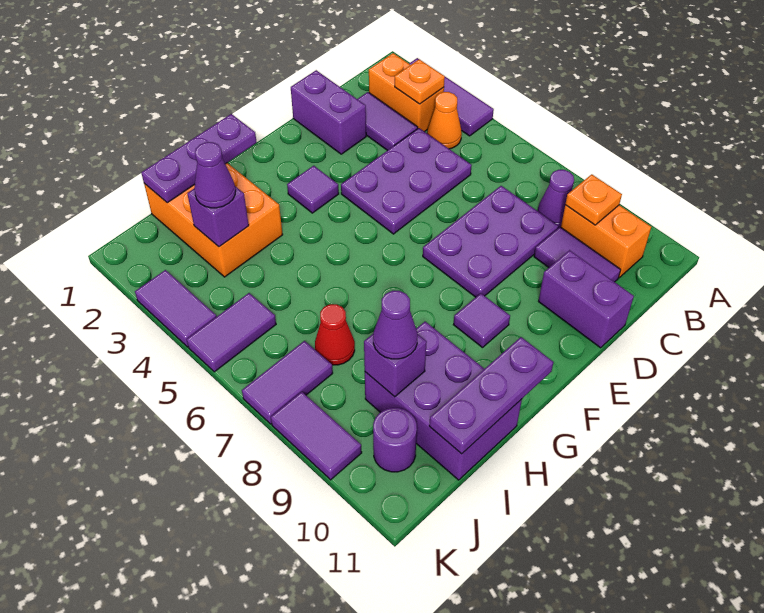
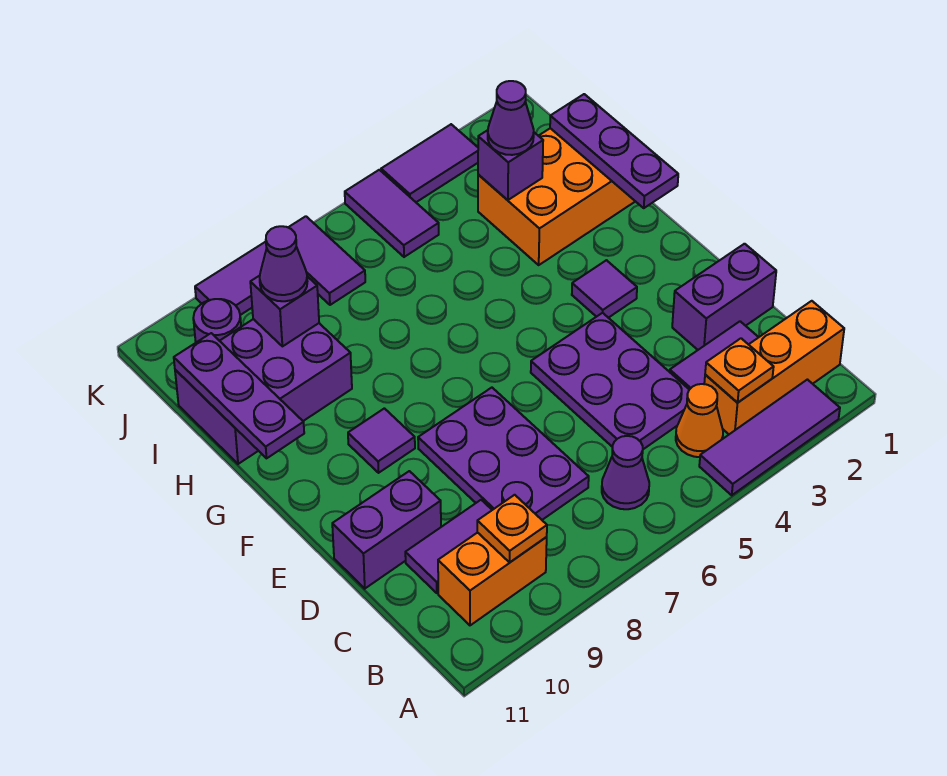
orange 1x2 brick [369,53,444,132] -> orange 1x3 brick [704,301,844,434]
purple 1x1 cone [538,170,574,228] -> purple 1x1 cone moved to [602,436,649,509]
red 1x1 cone [315,304,355,365] -> none

